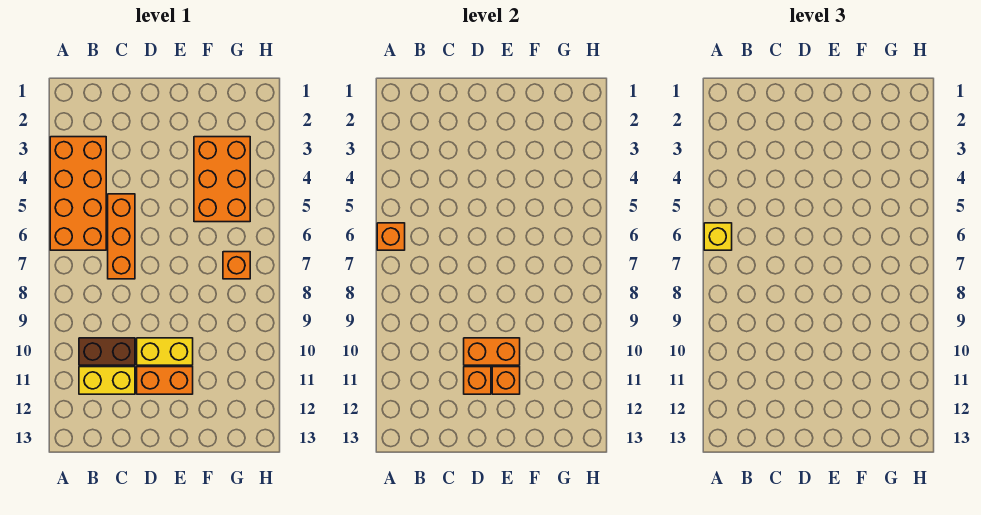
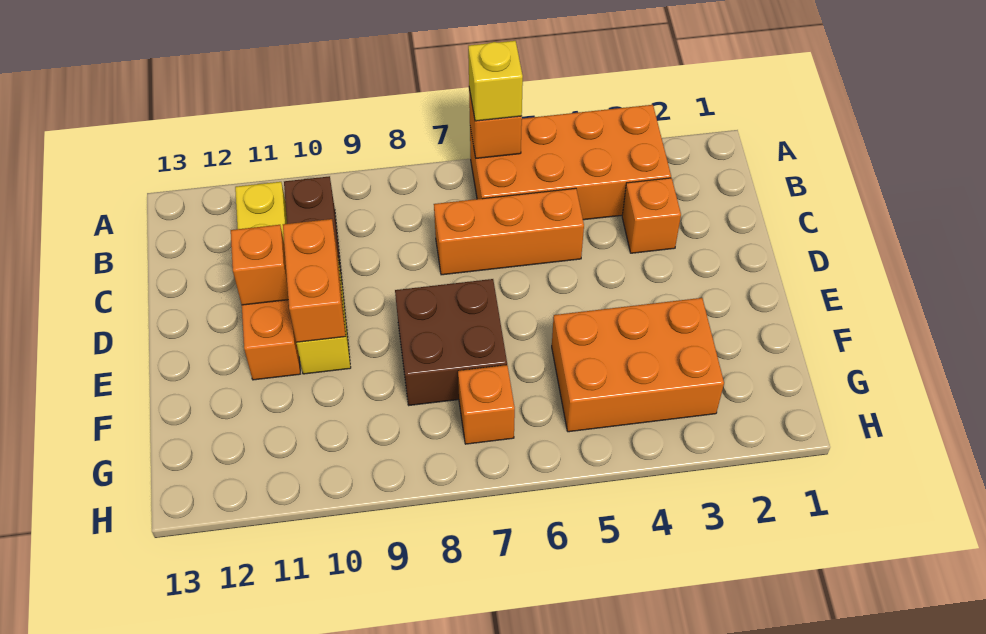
none -> brown 2x2 brick [395,279,507,405]
orange 1x1 brick [492,367,520,394] -> orange 1x1 brick moved to [622,178,681,253]

